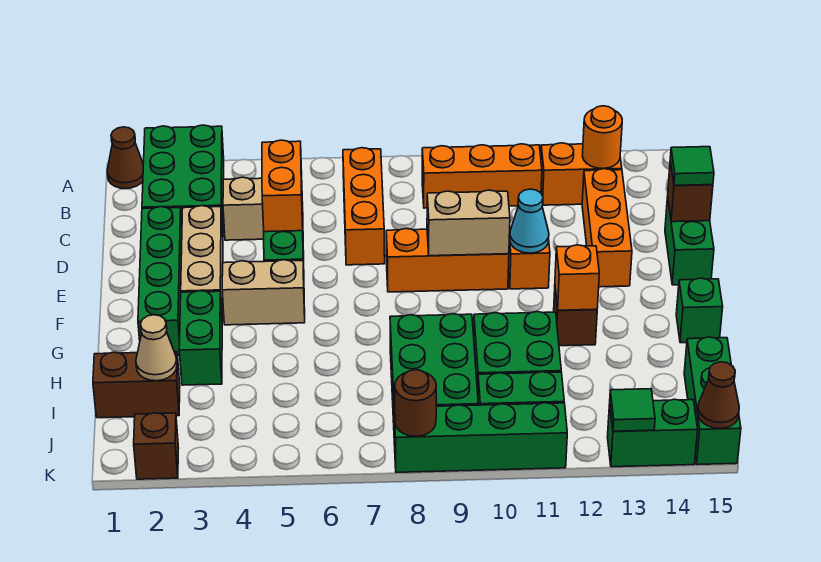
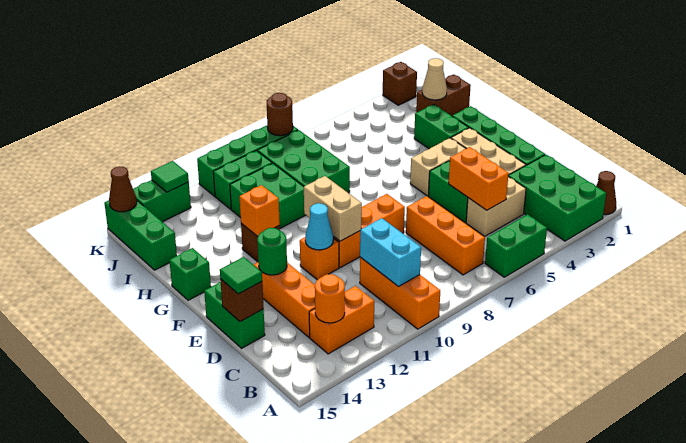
none -> green 1x2 brick [485,214,547,277]
orange 1x3 brick [422,144,542,208] -> orange 1x3 brick turned to [360,257,440,329]
none -> cyan 1x2 brick [360,218,421,287]
tan 1x2 brick [427,190,510,256] -> tan 1x2 brick turned to [304,176,362,241]
none -> green 1x1 round brick [257,228,287,275]

